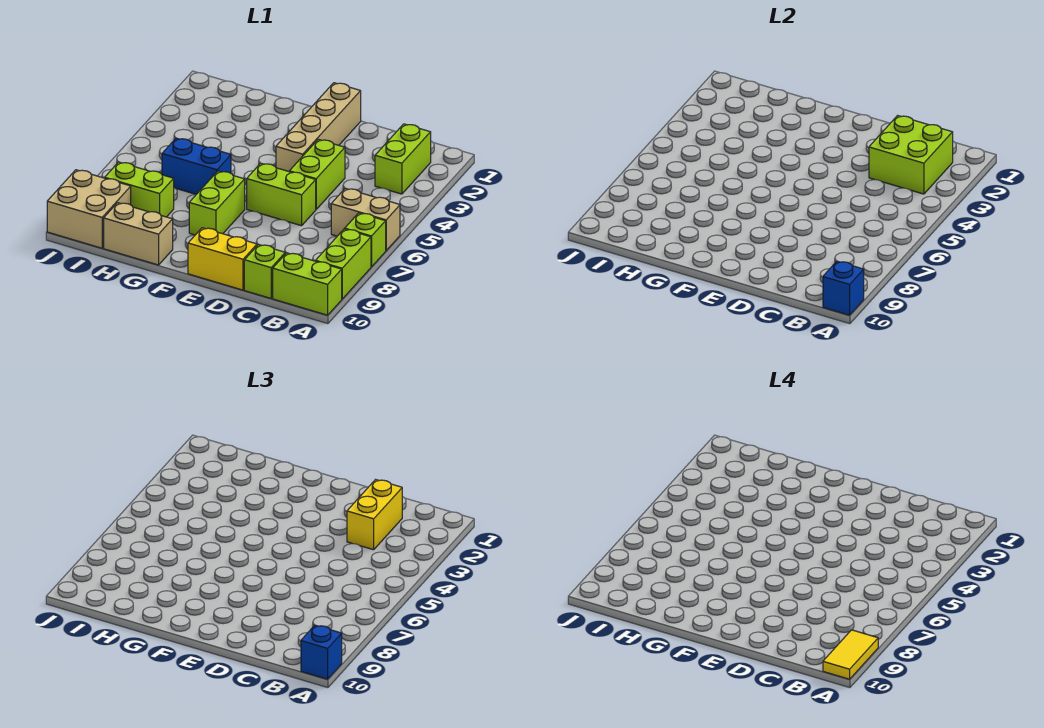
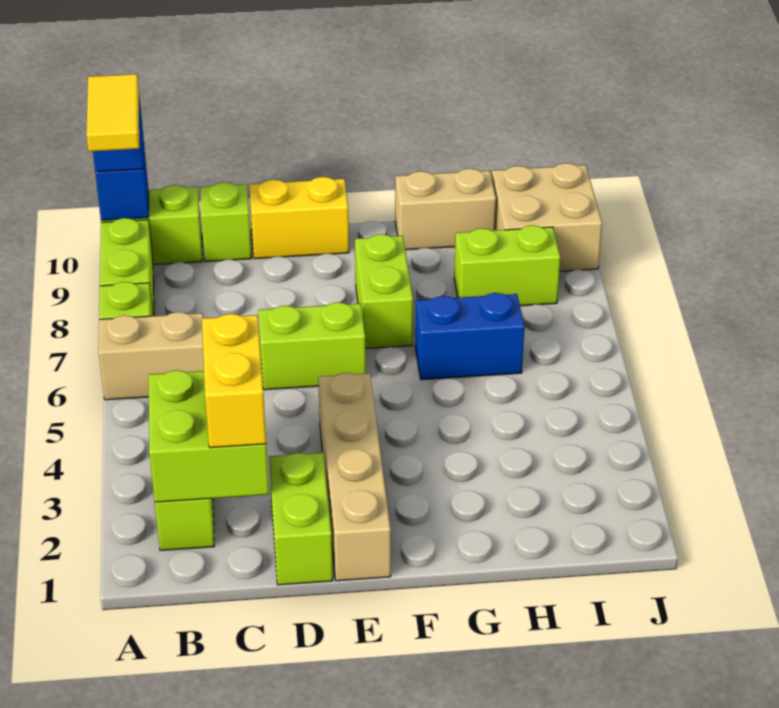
lime 1x2 brick [289,139,345,209] -> lime 1x2 brick moved to [269,453,333,585]

